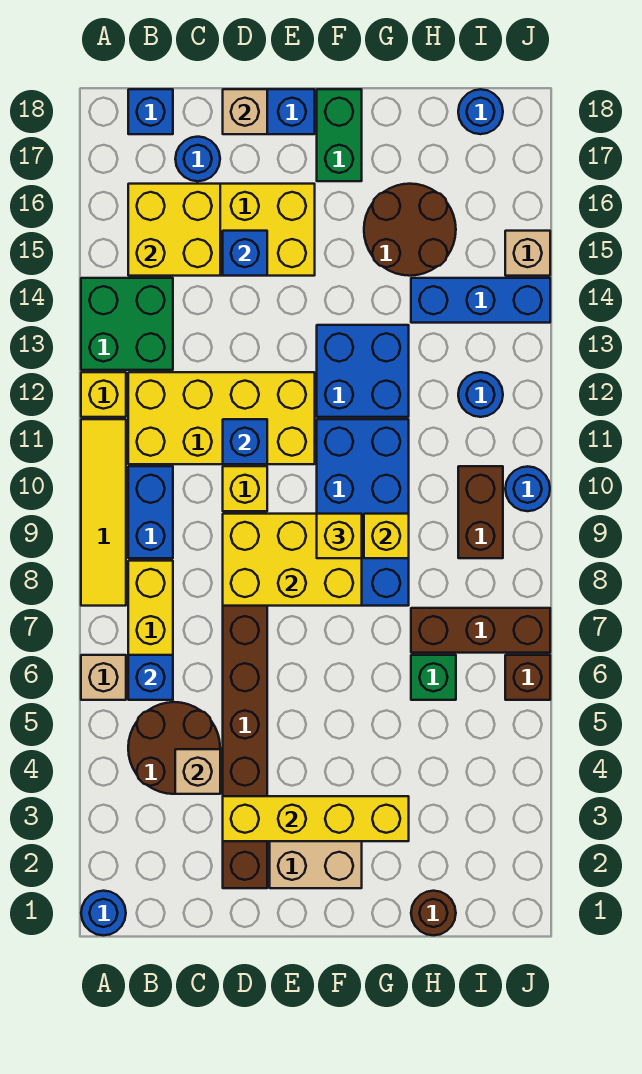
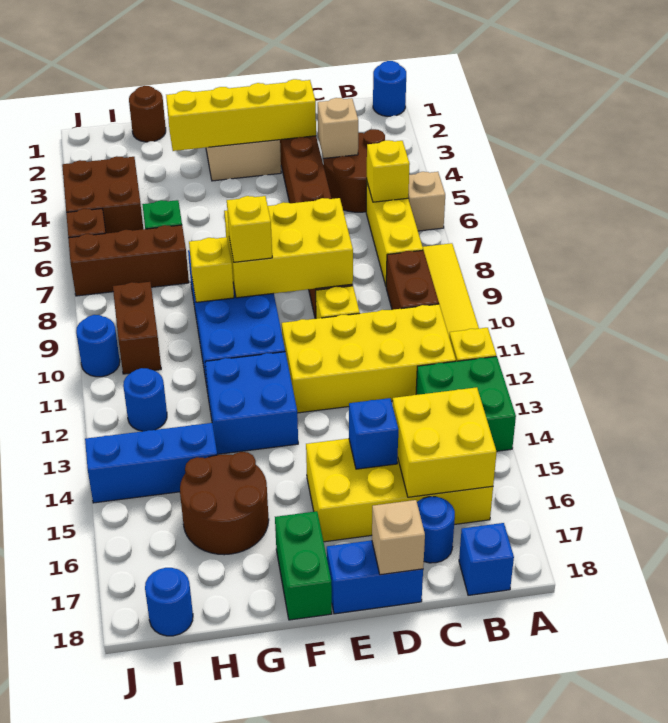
blue 1x1 brick [128,655,173,700] -> yellow 1x1 brick [367,140,410,202]
blue 1x2 brick [128,466,173,558] -> brown 1x2 brick [386,250,439,310]
blue 1x1 brick [223,419,267,464] -> none
none -> brown 2x2 brick [62,156,143,233]
tan 1x1 brick [505,231,550,276] -> none

